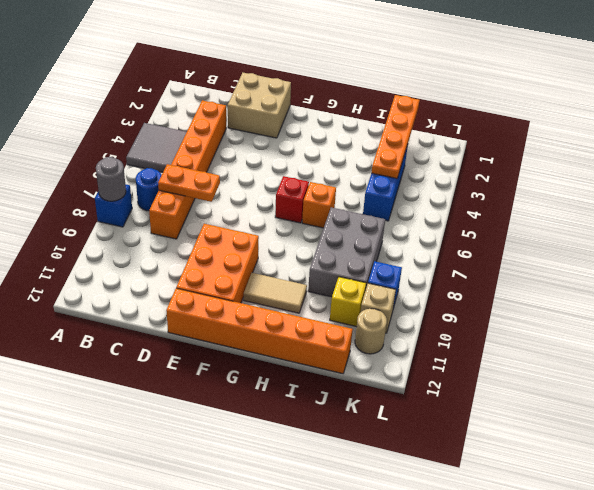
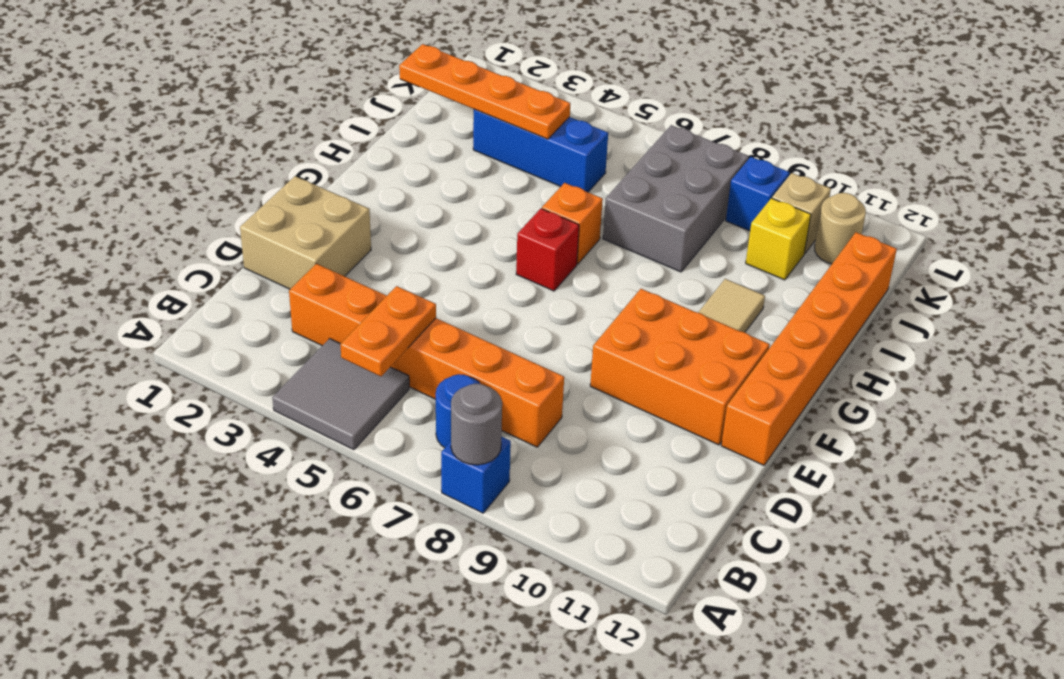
orange 1x2 plate [158,164,220,202] -> orange 1x2 plate moved to [340,286,436,376]
grey 2x3 brick [308,207,385,297] -> grey 2x3 brick turned to [603,125,749,272]

